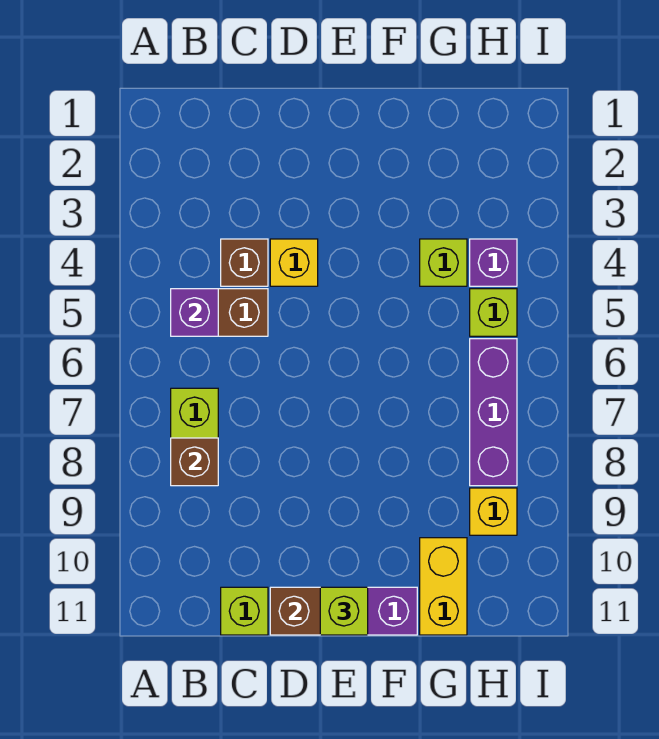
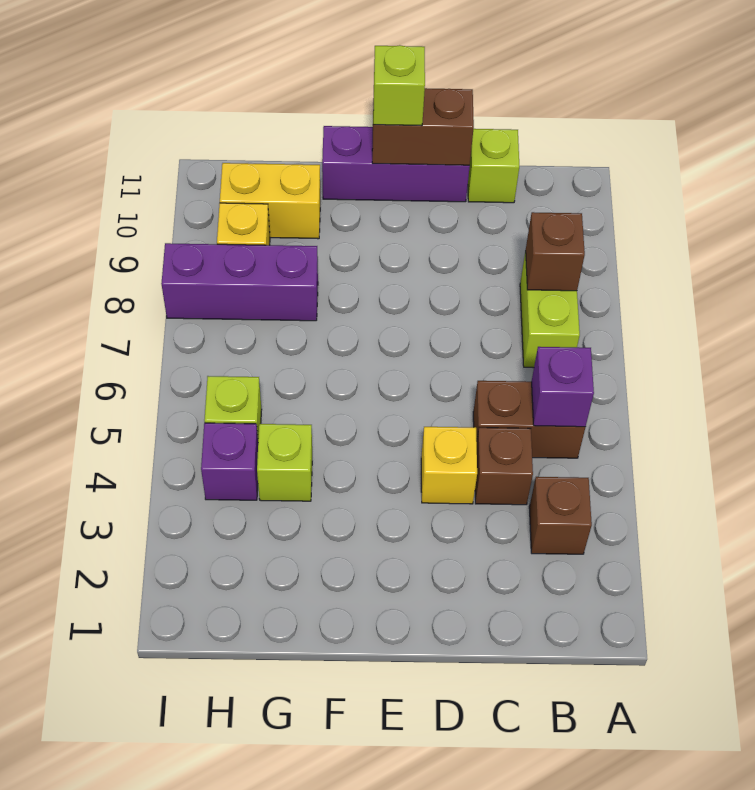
none -> brown 1x1 brick [529,477,592,554]
yellow 1x2 brick [420,538,467,635] -> yellow 1x2 brick turned to [220,163,320,239]
purple 1x3 brick [470,339,517,486] -> purple 1x3 brick turned to [161,243,318,321]

